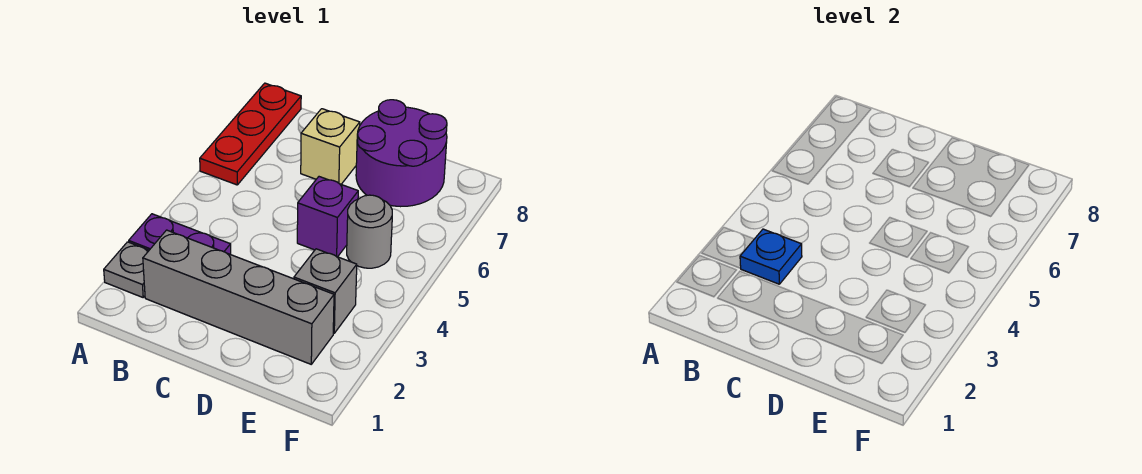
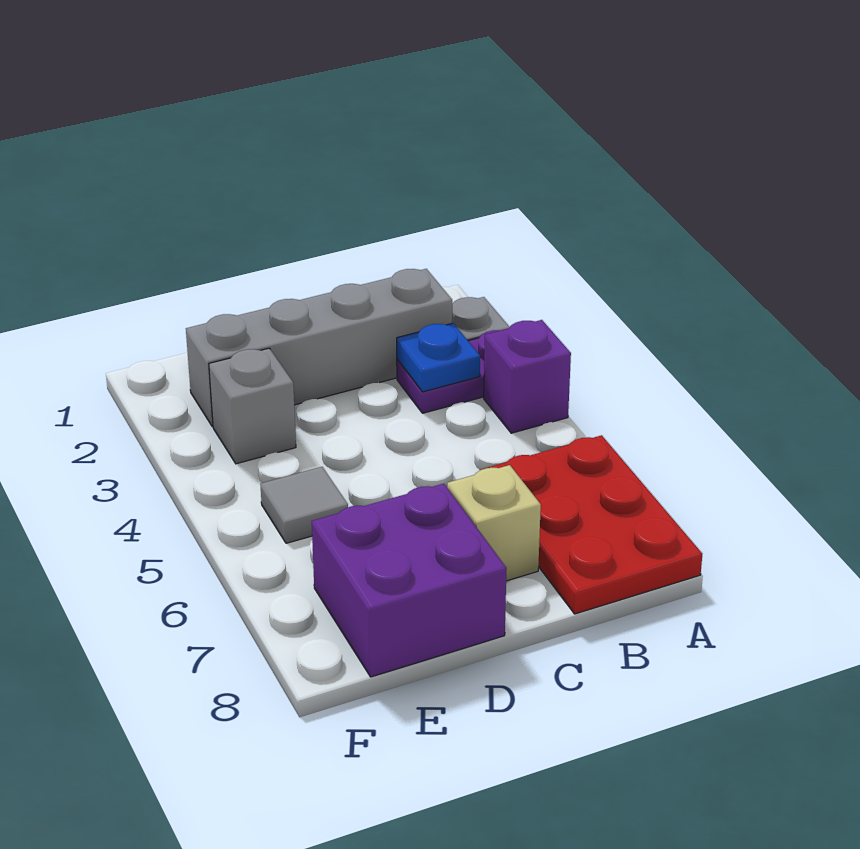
red 1x3 plate [200,83,301,185] -> red 2x3 plate [481,435,702,614]
purple 1x1 brick [297,177,358,257] -> purple 1x1 brick moved to [484,320,571,433]
purple 2x2 round brick [356,100,447,207] -> purple 2x2 brick [312,484,507,677]
grey 1x1 round brick [347,195,392,268] -> grey 1x1 tile [260,467,348,543]

